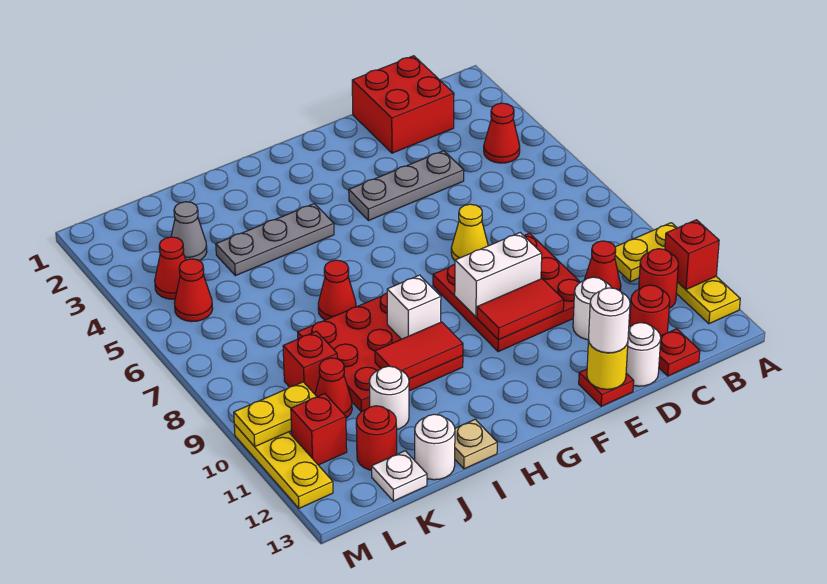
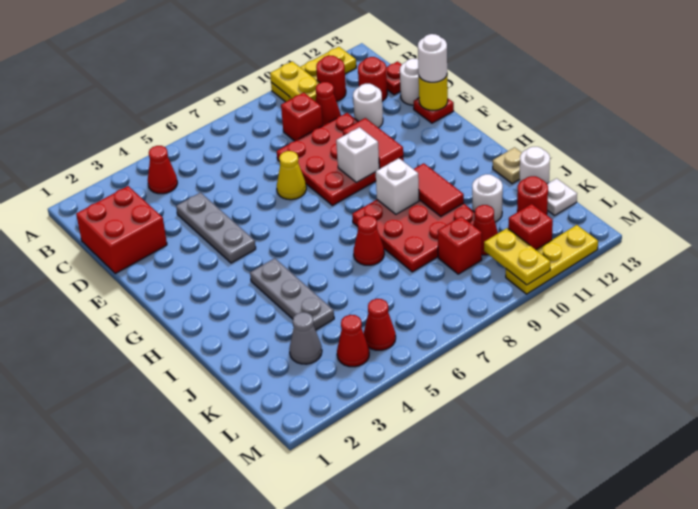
red 1x1 brick [665,220,719,289] -> red 1x1 brick moved to [281,93,323,141]
white 1x2 brick [455,233,542,317] -> white 1x1 brick [336,127,379,182]

